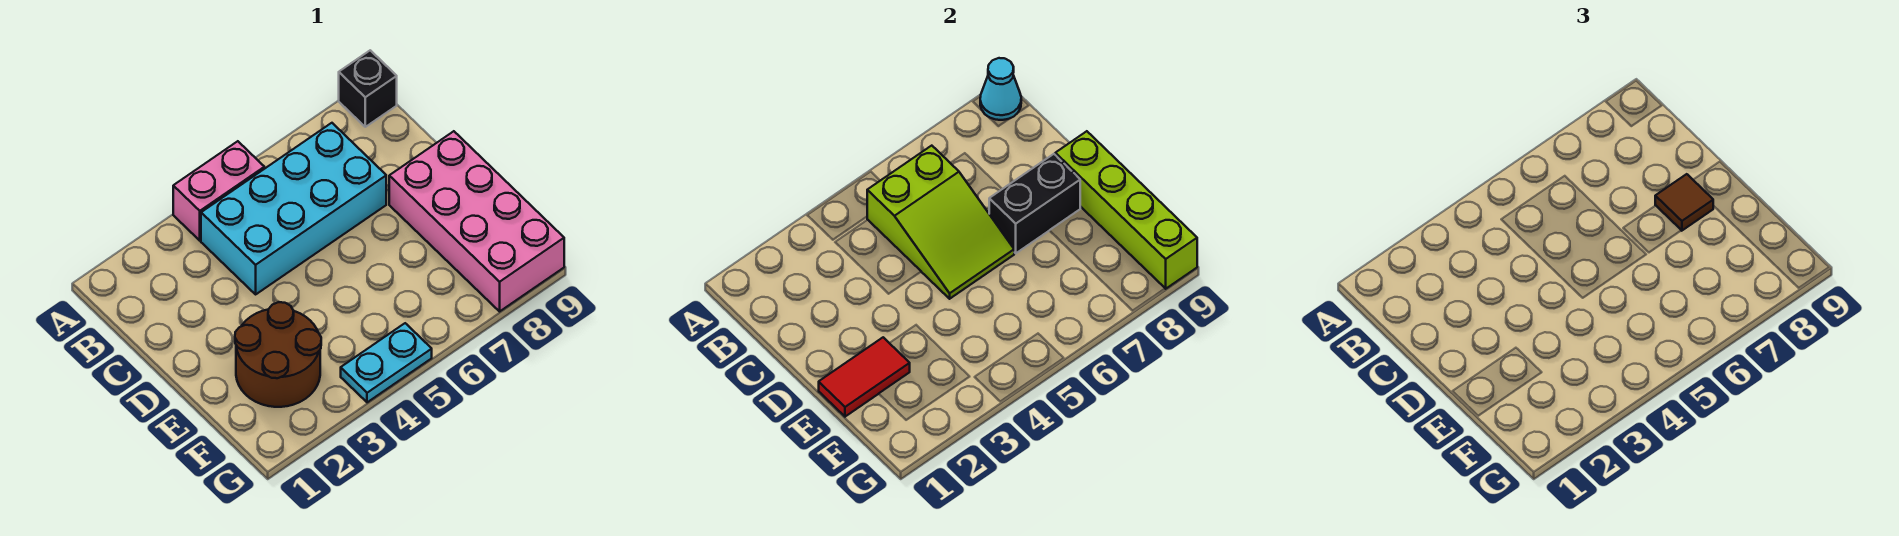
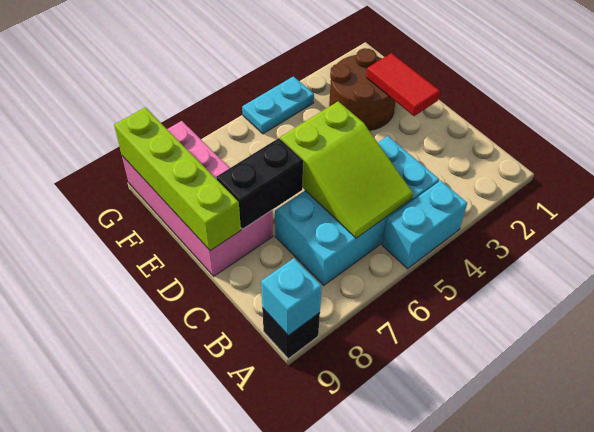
pink 1x2 brick [173,141,264,241] -> cyan 1x2 brick [382,181,467,269]
cyan 1x1 cone [980,58,1021,120] -> cyan 1x1 brick [261,258,322,336]
lime 2x3 slope [867,146,1014,299] -> lime 2x3 slope turned to [280,101,413,238]
brown 1x1 tile [1655,174,1713,231] -> none
red 1x2 tile [819,337,910,417] -> red 1x2 tile turned to [366,53,440,116]

